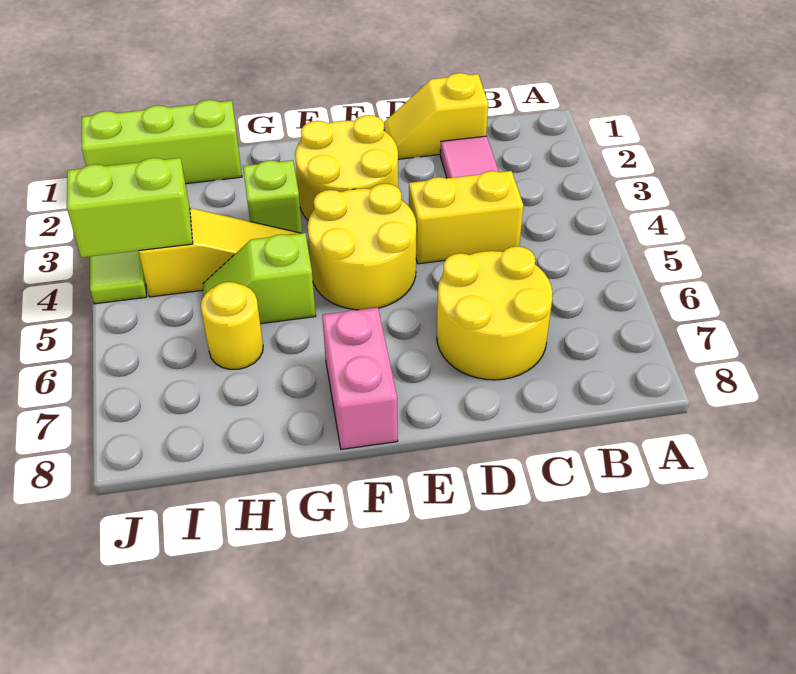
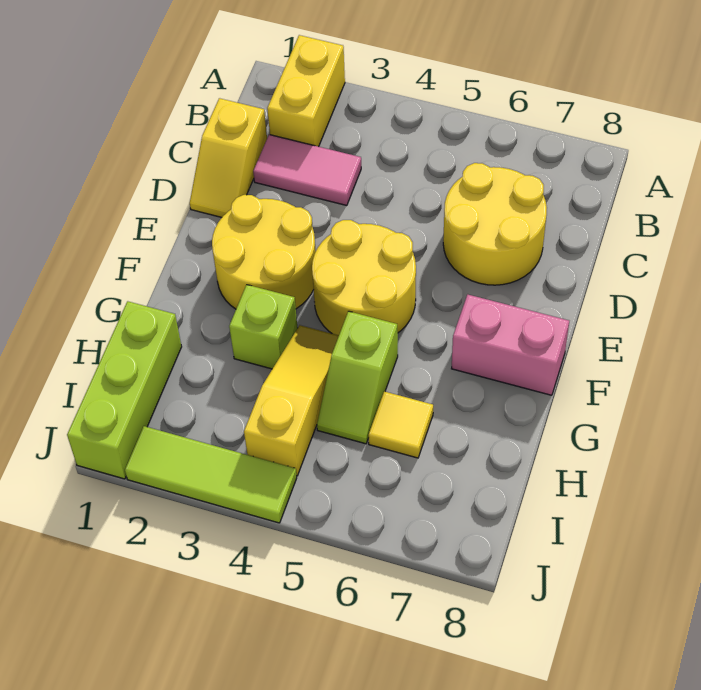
yellow 1x2 brick [409,171,523,264] -> yellow 1x2 brick moved to [267,35,345,147]
yellow 1x1 round brick [201,282,263,369] -> yellow 1x1 tile [369,391,433,458]
lime 1x2 brick [67,158,193,257] -> none

